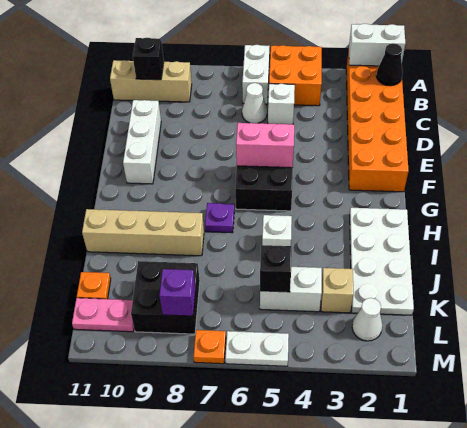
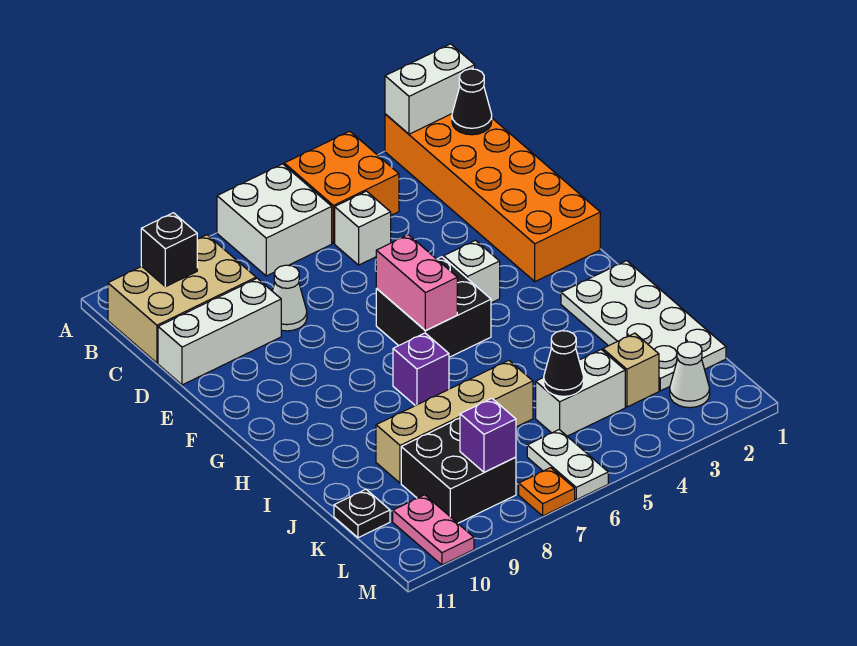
white 1x2 brick [242,45,270,104] -> white 2x2 brick [217,164,332,276]
tan 1x3 brick [110,60,192,102] -> tan 2x3 brick [108,235,256,363]
white 1x1 cone [242,83,267,123] -> white 1x1 cone moved to [273,265,307,331]
white 1x3 brick [123,100,161,184] -> white 1x3 brick turned to [158,278,281,385]
pink 1x2 brick [236,123,294,168] -> pink 1x2 brick turned to [376,235,457,331]
purple 1x1 plate [205,203,234,233] -> purple 1x1 brick [393,333,449,406]
white 1x1 brick [262,215,292,246] -> white 1x1 brick moved to [444,240,500,303]
tan 1x4 brick [82,209,204,256] -> tan 1x4 brick moved to [376,360,533,483]
black 1x1 brick [260,245,292,292] -> black 1x1 cone [544,331,584,396]
orange 1x1 plate [77,272,111,299] -> black 1x1 plate [334,489,390,538]
pink 1x2 plate [72,298,134,332] -> pink 1x2 plate turned to [393,495,474,565]
white 1x2 plate [225,331,289,366] -> white 1x2 plate turned to [527,430,608,500]

